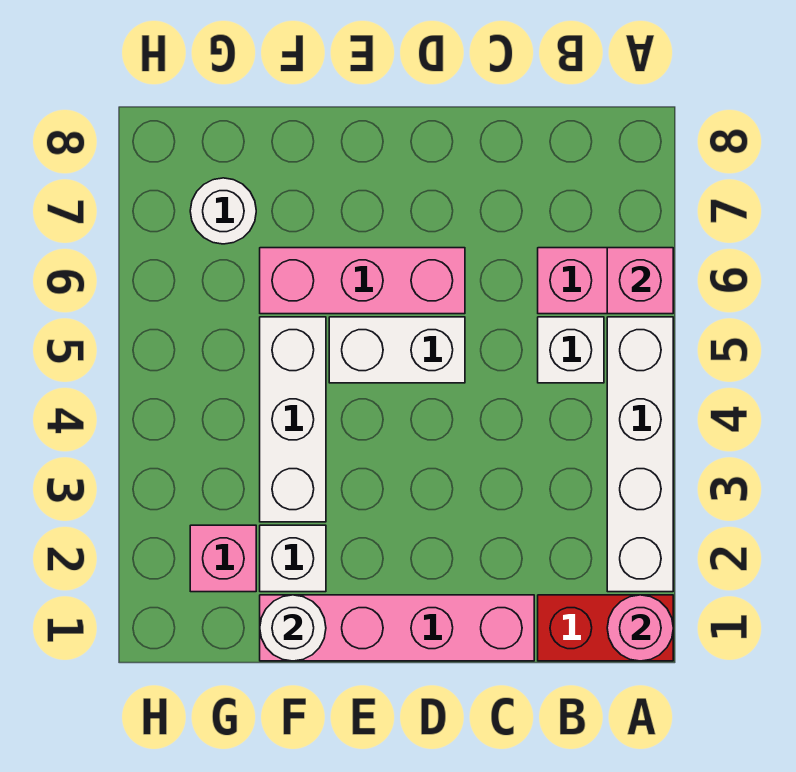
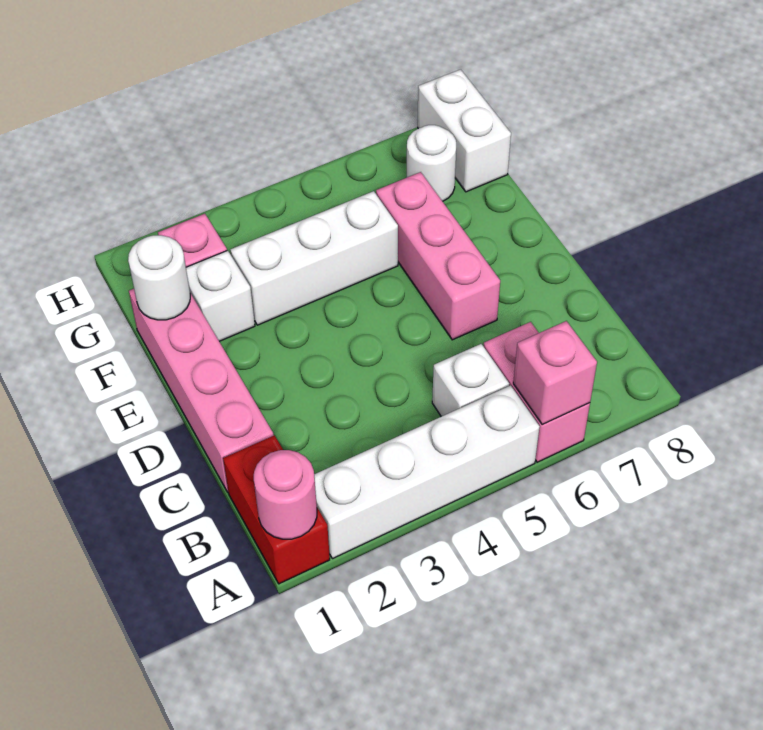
white 1x2 brick [329,317,465,383] -> white 1x2 brick moved to [418,69,511,192]

